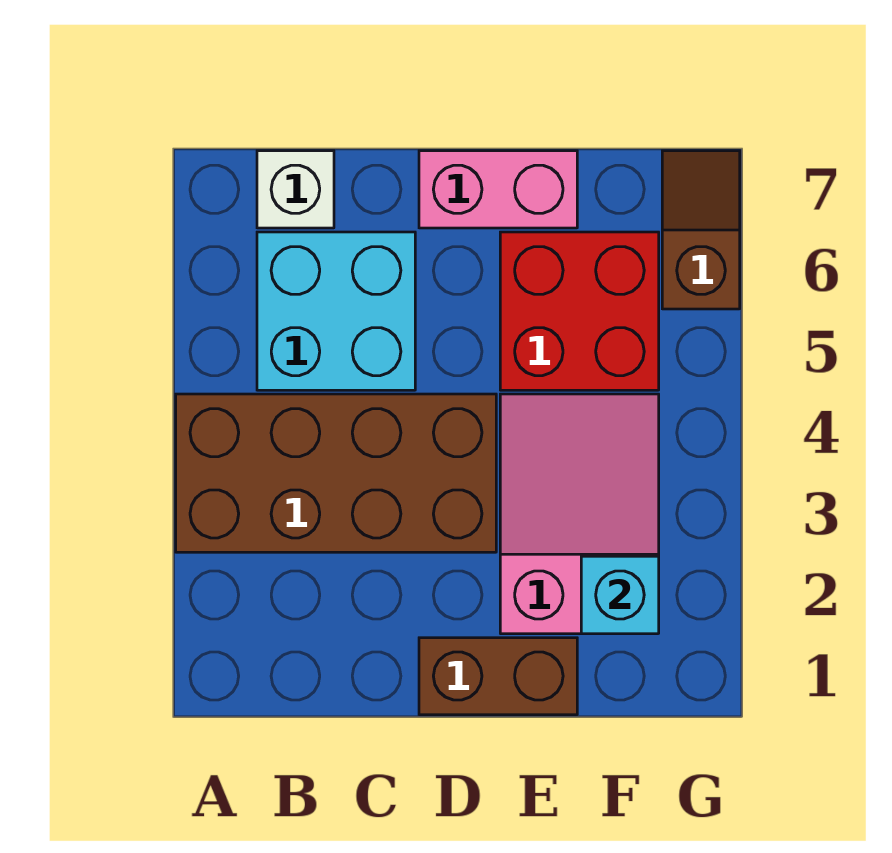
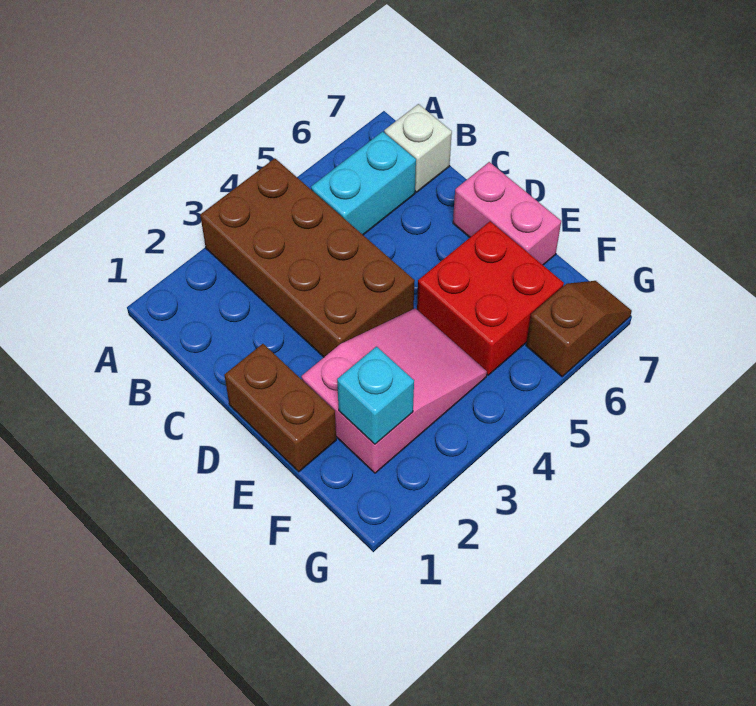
cyan 2x2 brick [257,232,415,390] -> cyan 1x2 brick [311,131,416,235]

